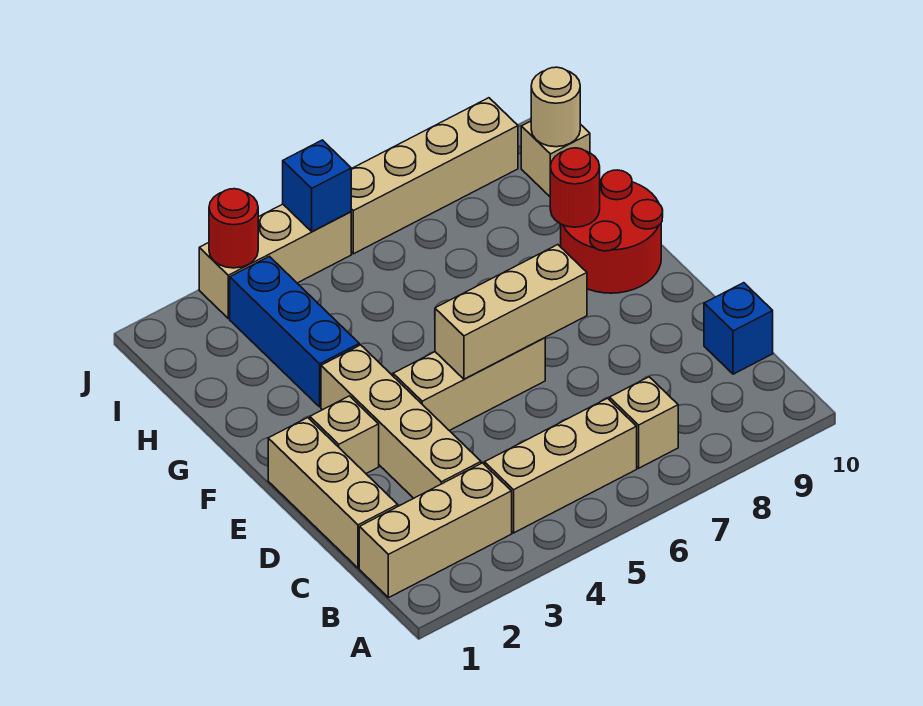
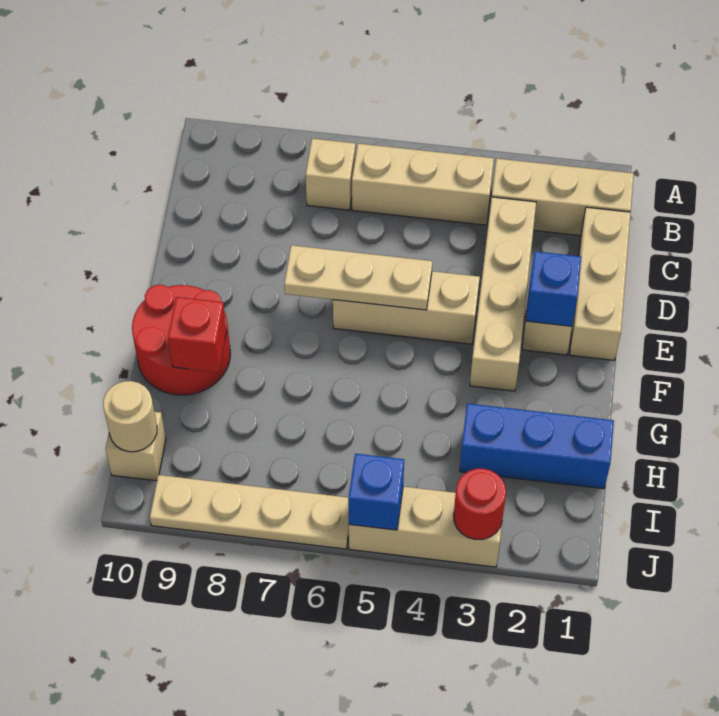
blue 1x1 brick [704,283,773,374] -> blue 1x1 brick moved to [526,251,581,326]
tan 1x3 brick [435,245,587,379] -> tan 1x3 plate [284,245,432,310]
blue 1x3 brick [230,256,359,407] -> blue 1x3 brick turned to [460,403,614,489]
red 1x1 round brick [550,148,600,227] -> red 1x1 brick [168,297,227,372]
tan 1x4 brick [351,98,518,254] -> tan 1x4 plate [150,475,349,549]

